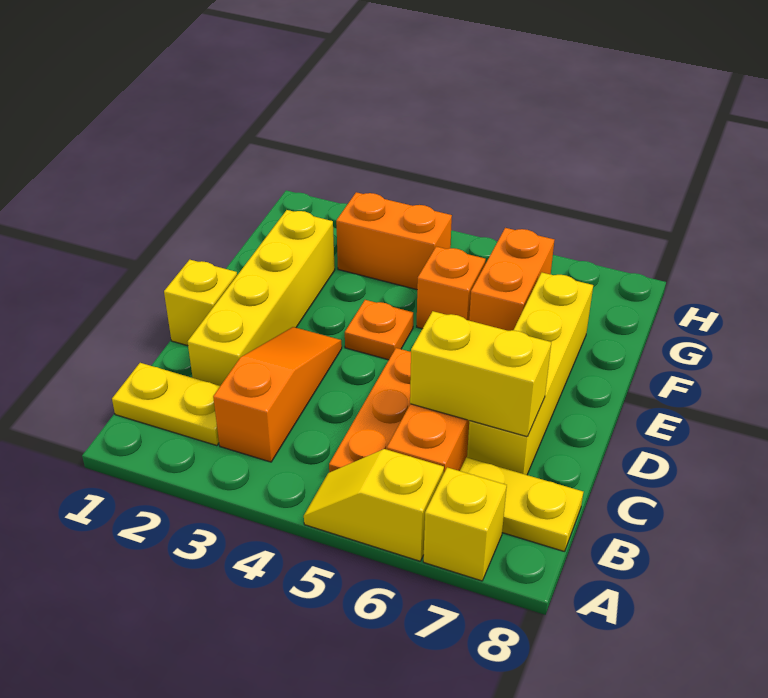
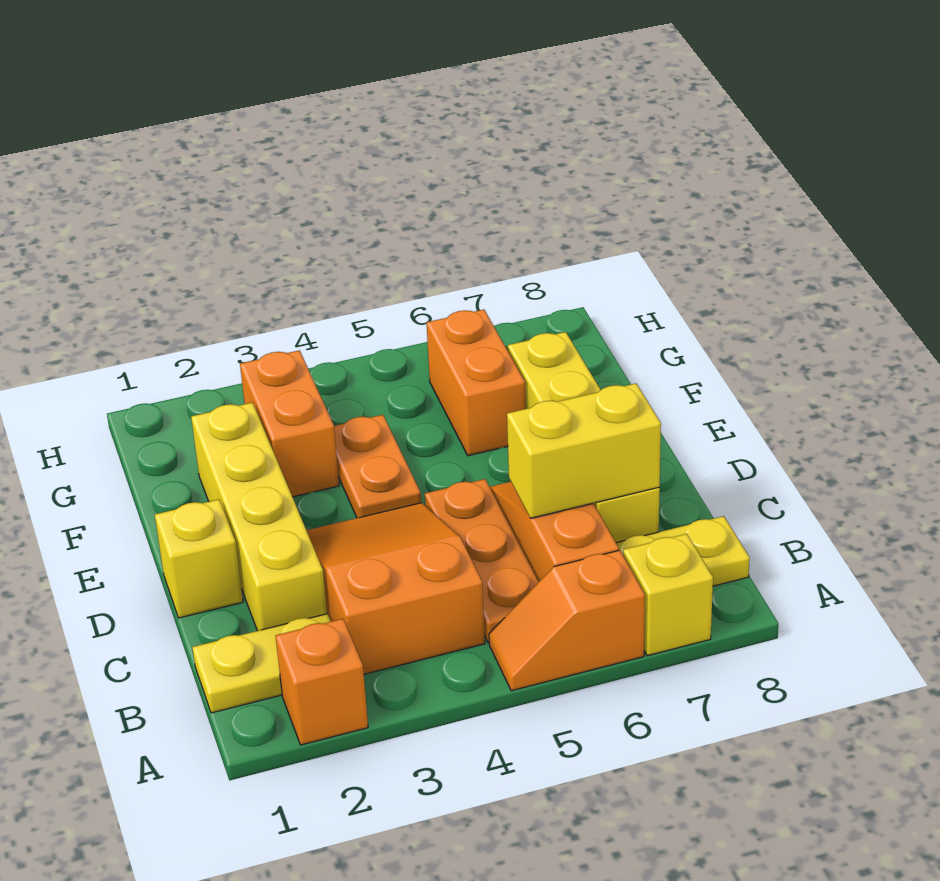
yellow 1x2 slope [304,449,444,561] -> orange 1x2 slope [489,550,645,691]
orange 1x3 slope [213,327,342,462] -> orange 2x3 slope [306,503,485,674]
orange 1x1 plate [345,300,413,360] -> orange 1x2 plate [334,415,421,518]
orange 1x1 brick [417,247,486,329] -> orange 1x1 brick moved to [276,619,368,745]
orange 1x2 brick [336,192,452,290] -> orange 1x2 brick turned to [240,350,339,497]

